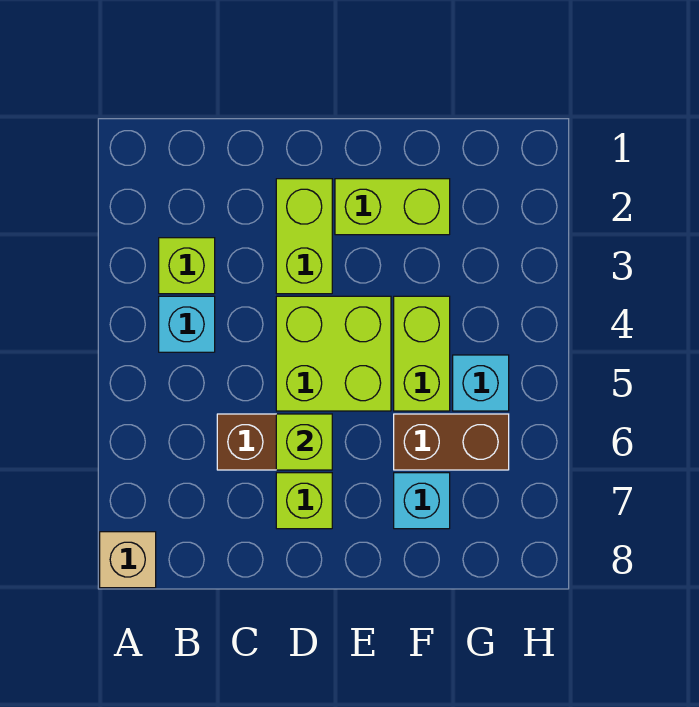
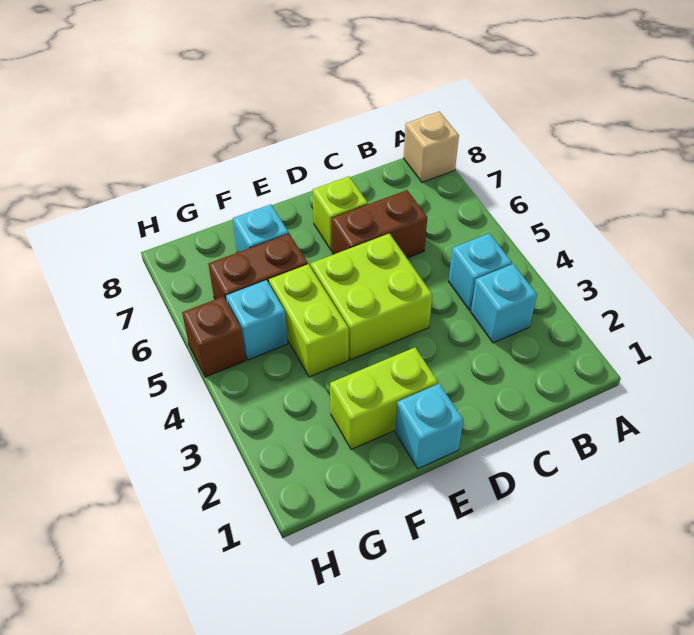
lime 1x1 brick [159,238,215,294] -> cyan 1x1 brick [471,264,537,343]
lime 1x2 brick [276,179,332,294] -> none
lime 1x1 brick [276,414,332,470] -> none
none -> cyan 1x1 brick [395,384,463,469]
none -> brown 1x1 brick [182,296,246,377]

